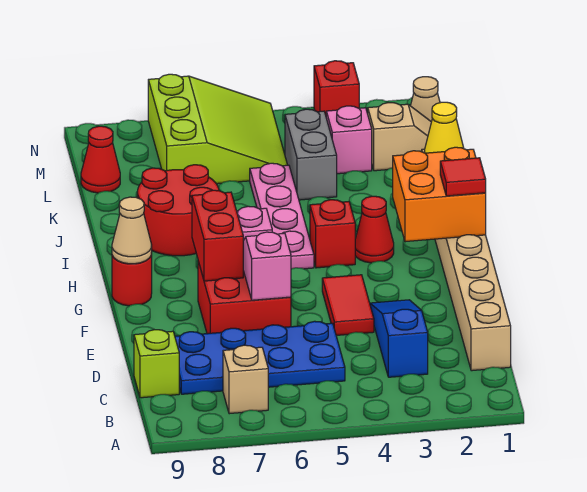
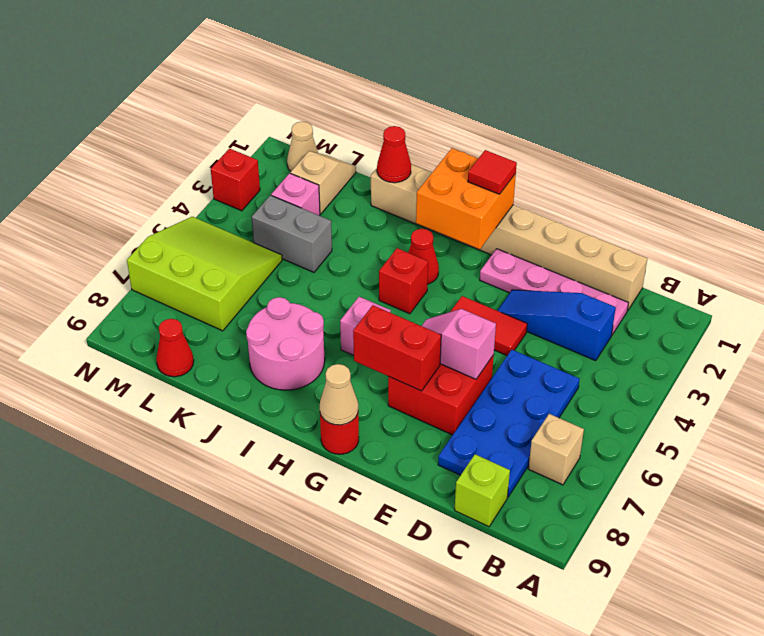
pink 1x4 plate [250,163,314,269] -> pink 1x4 plate moved to [480,249,628,335]
red 2x2 round brick [137,165,219,256] -> pink 2x2 round brick [246,297,325,390]
yellow 1x1 cone [425,102,464,153] -> red 1x1 cone [377,126,411,183]

